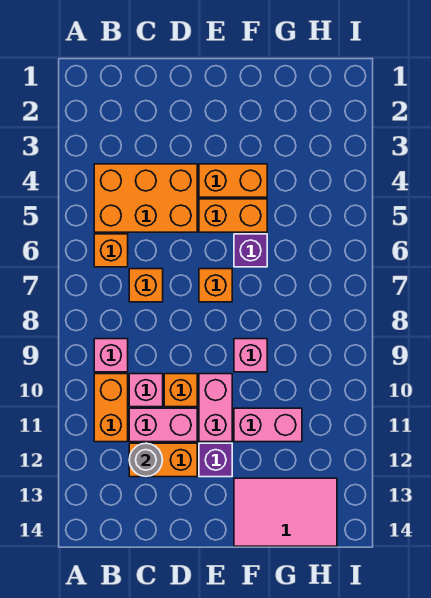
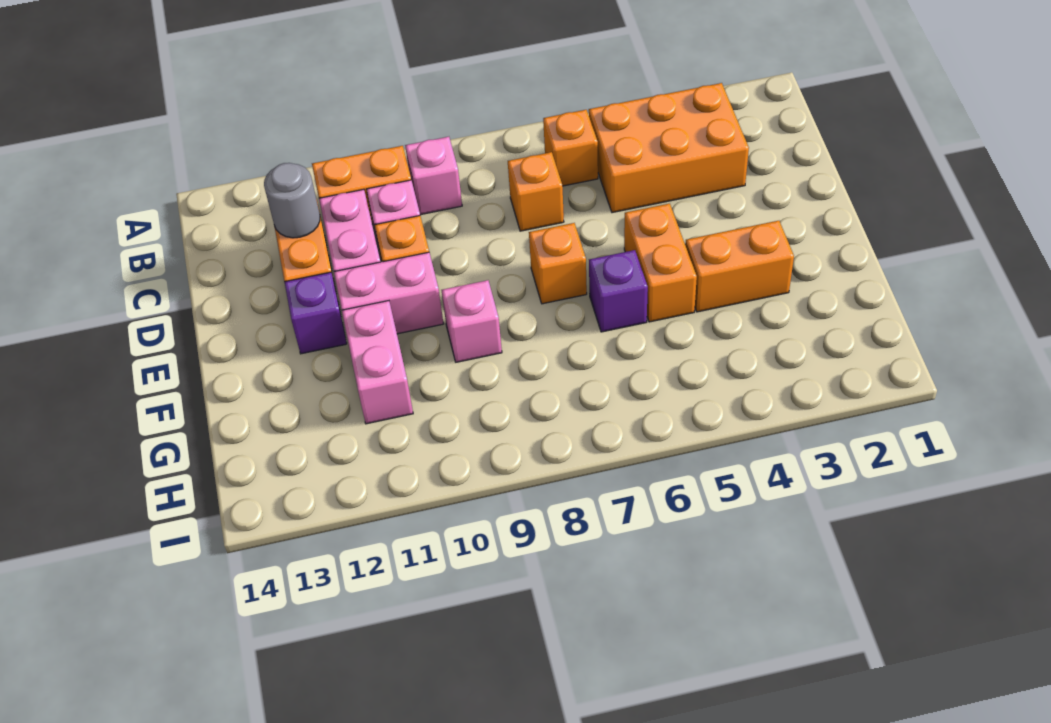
orange 2x3 brick [94,164,197,232] -> orange 2x3 brick turned to [589,83,749,213]
orange 1x2 brick [199,164,267,197] -> orange 1x2 brick turned to [685,221,794,312]
pink 2x3 tile [234,478,337,546] -> none

